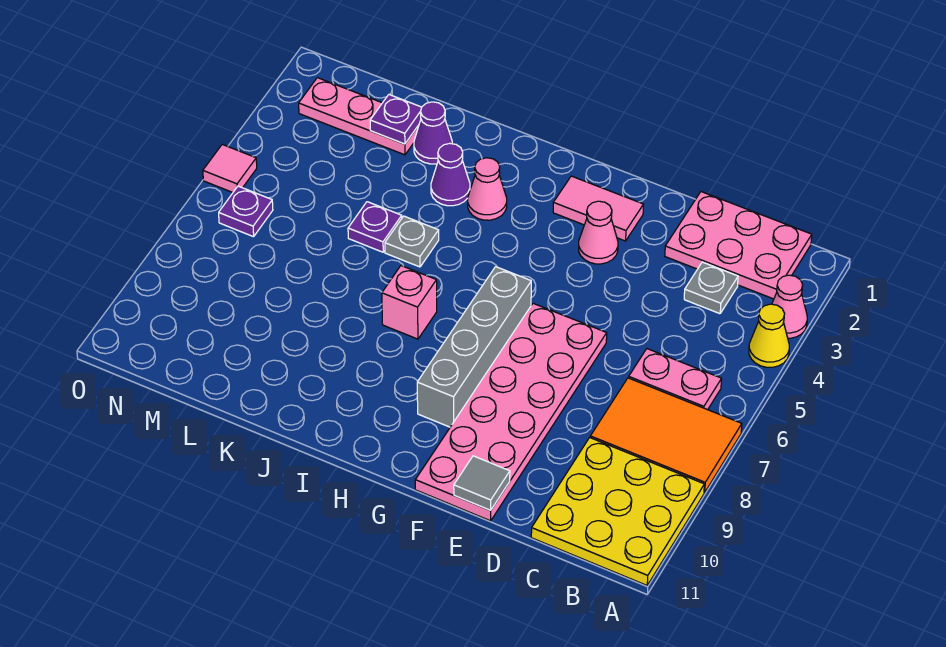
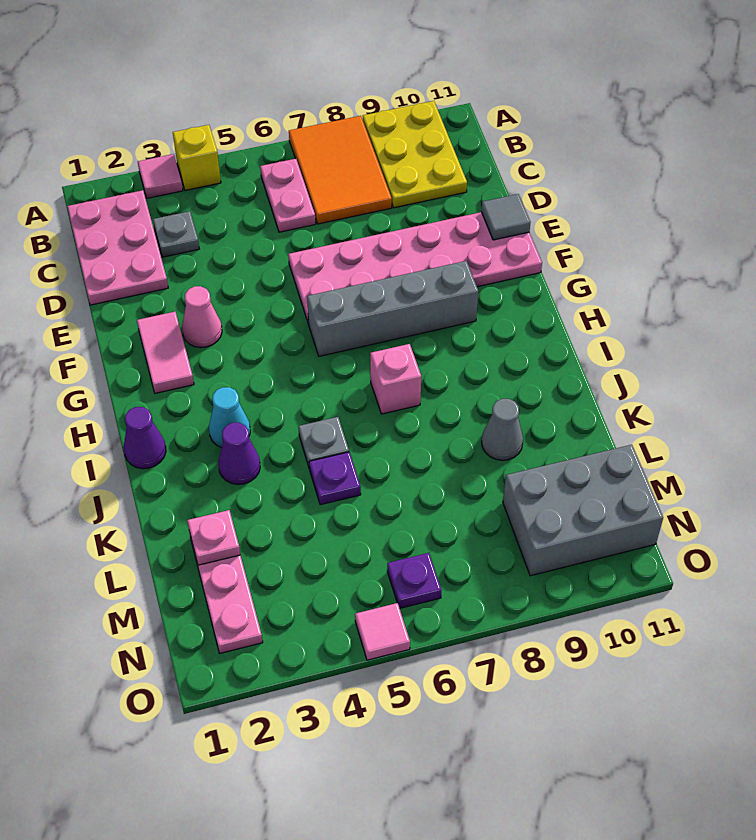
pink 1x1 cone [772,275,807,338] -> pink 1x1 tile [138,154,183,198]
yellow 1x1 cone [749,304,789,367] -> yellow 1x1 brick [173,125,221,190]
yellow 3x3 plate [531,438,704,585] -> yellow 2x3 plate [363,101,467,208]
pink 1x1 cone [468,158,507,220] -> cyan 1x1 cone [209,387,250,448]
purple 1x1 cone [414,102,452,164] -> purple 1x1 cone moved to [124,407,166,469]
none -> grey 1x1 cone [482,399,523,460]
purple 1x1 plate [370,95,422,144] -> pink 1x1 plate [187,510,240,565]
none -> grey 2x3 brick [503,445,663,576]

